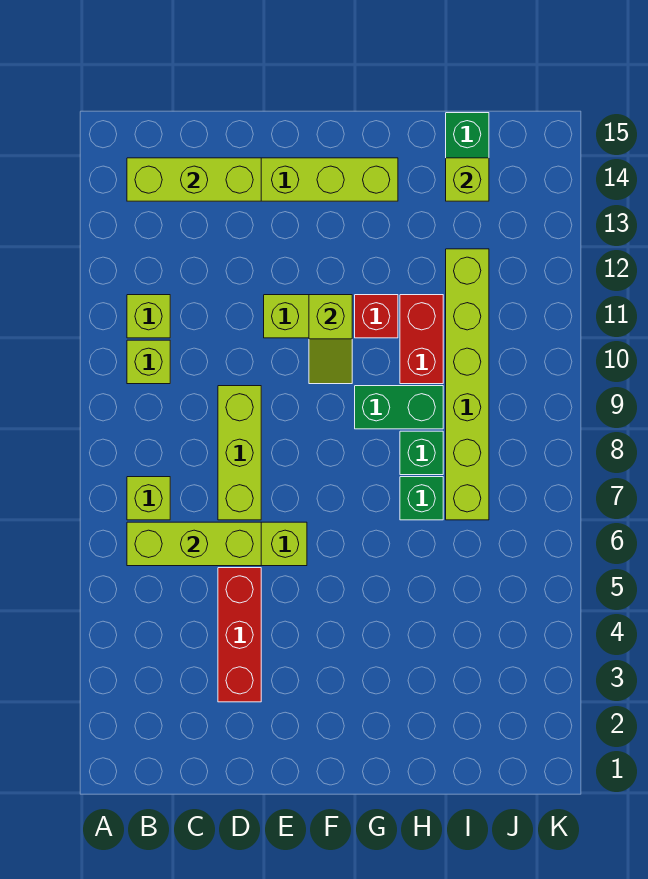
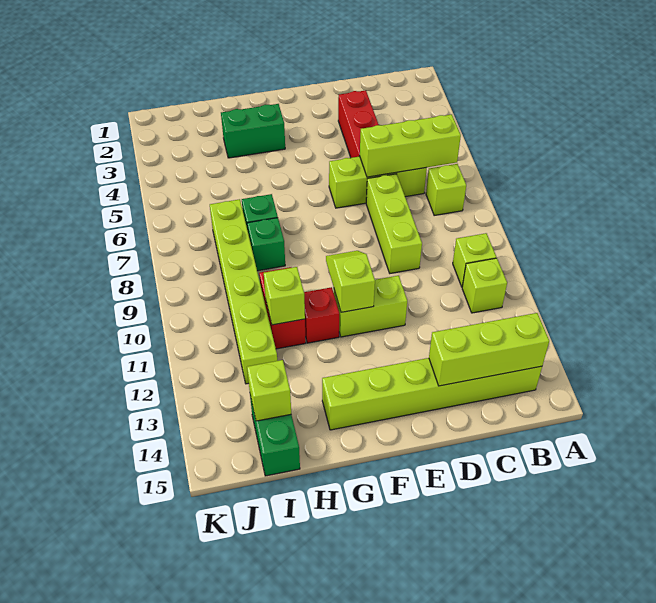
green 1x2 brick [355,386,443,429] -> green 1x2 brick moved to [221,104,285,158]
none -> lime 1x1 brick [264,267,305,325]

